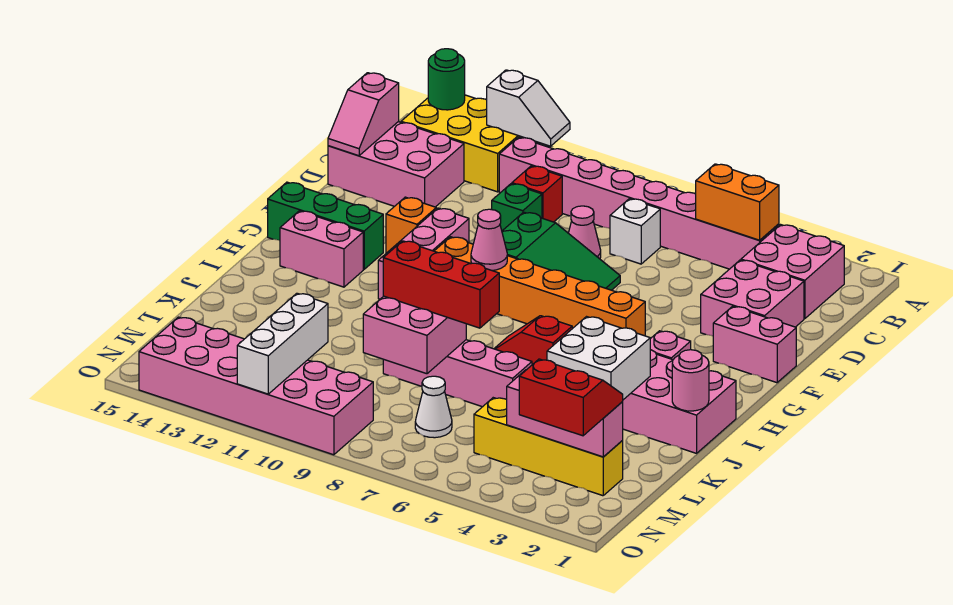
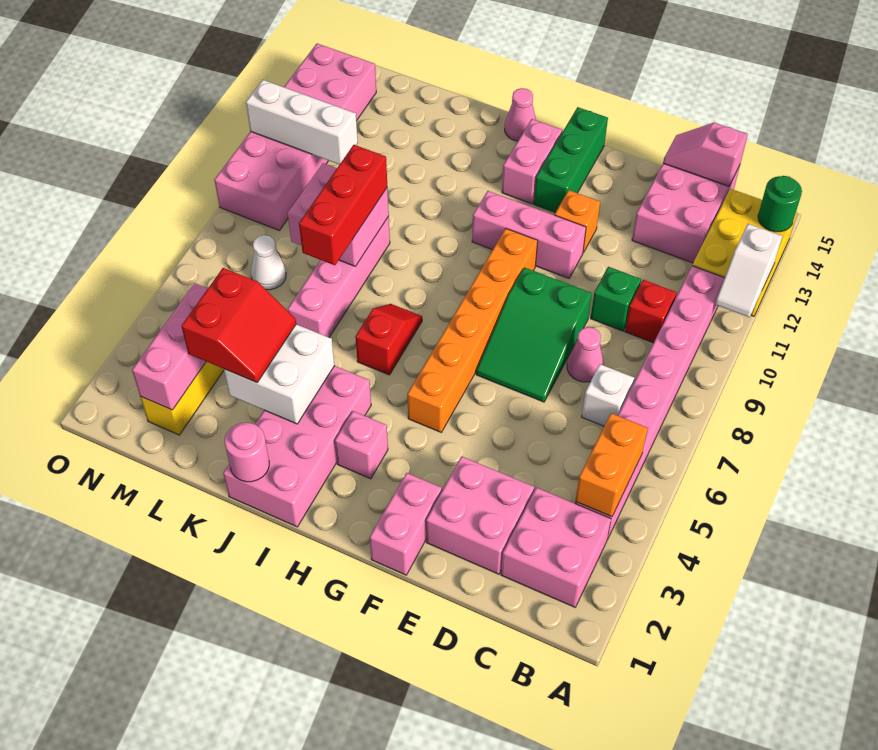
pink 1x1 cone [471,209,507,270] -> pink 1x1 cone moved to [505,88,536,141]
red 2x2 slope [519,359,623,436] -> red 2x2 slope moved to [182,268,296,383]

